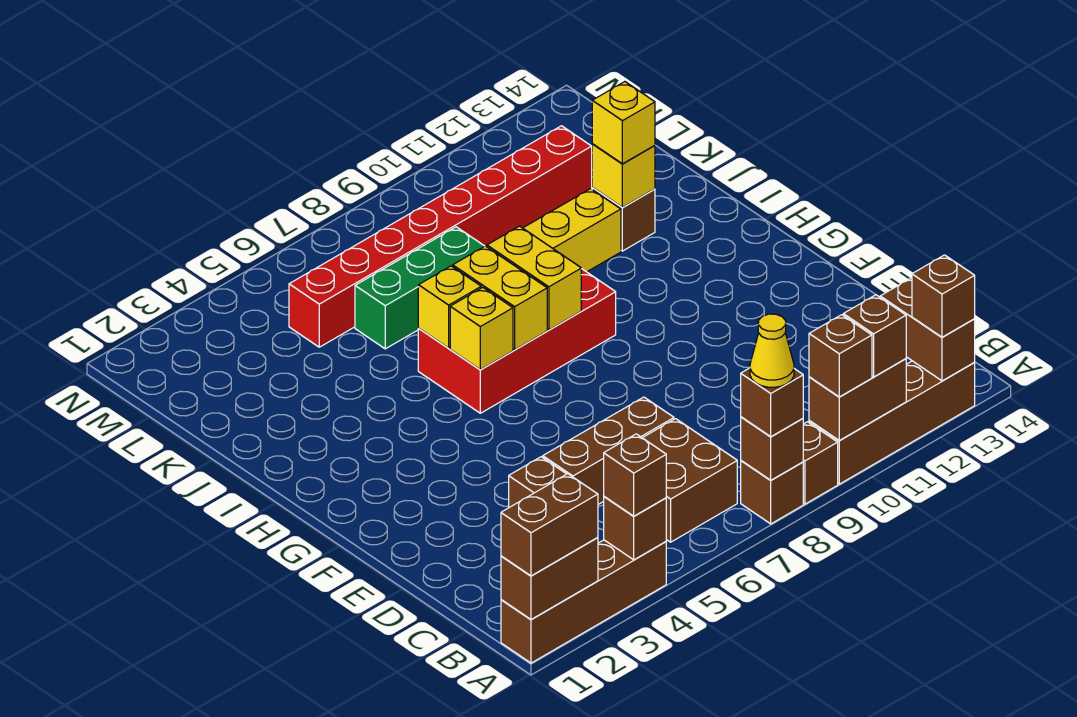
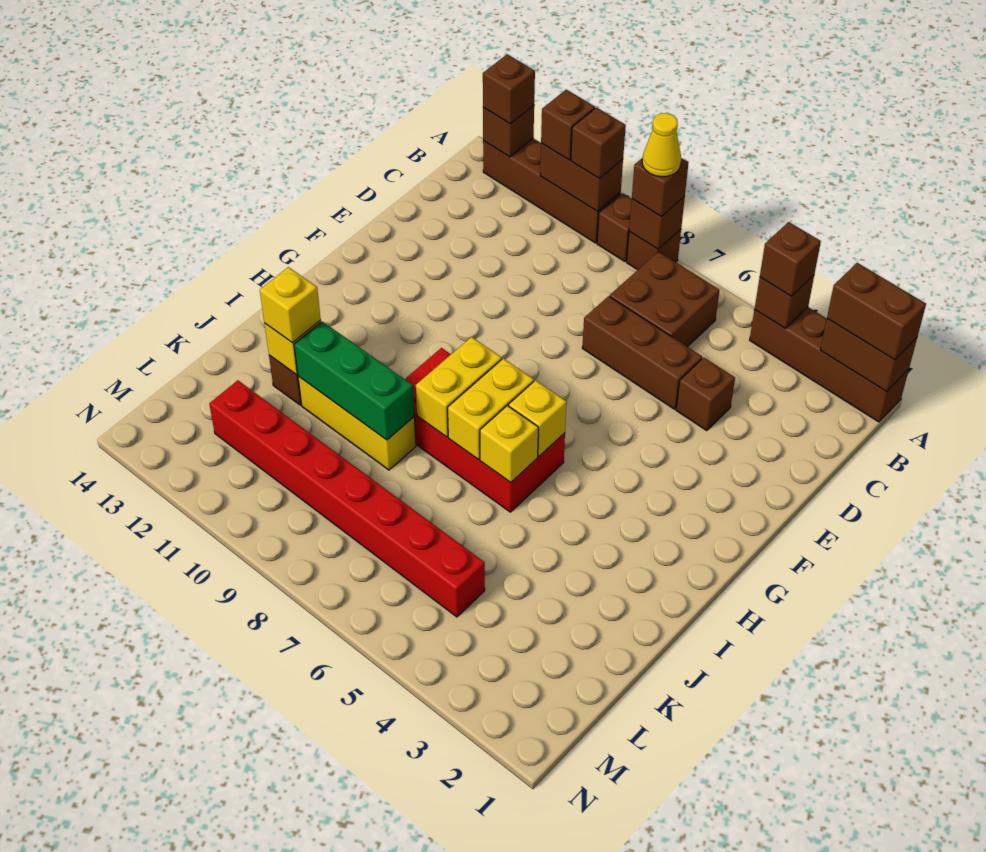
brown 1x2 brick [880,278,975,381] -> brown 1x1 brick [483,106,534,157]
green 1x3 brick [355,227,484,349] -> green 1x3 brick moved to [294,322,414,440]

